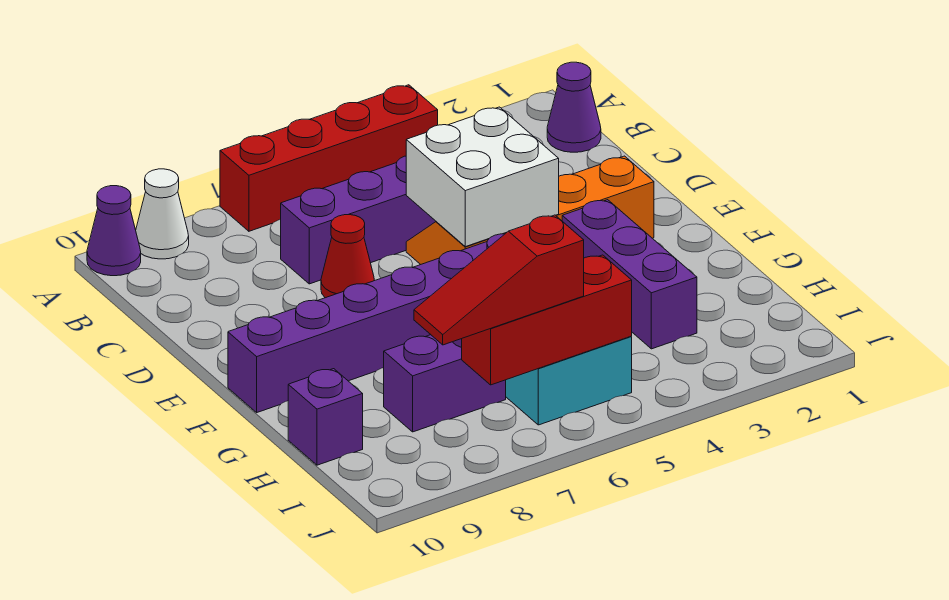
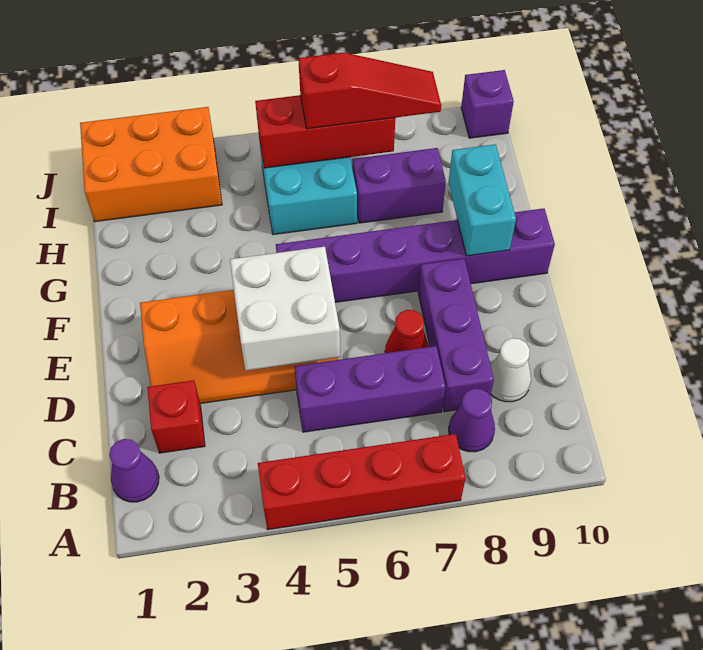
white 1x1 cone [136,169,189,259] -> white 1x1 cone moved to [490,338,531,402]
purple 1x1 cone [87,186,141,276] -> purple 1x1 cone moved to [449,388,495,452]
none -> red 1x1 brick [147,380,205,453]
purple 1x3 brick [562,200,697,349] -> purple 1x3 brick moved to [418,259,494,412]
none -> cyan 1x2 brick [448,144,516,256]
purple 1x1 brick [288,369,363,465] -> purple 1x1 brick moved to [461,70,514,138]
none -> orange 2x3 brick [80,107,222,222]

